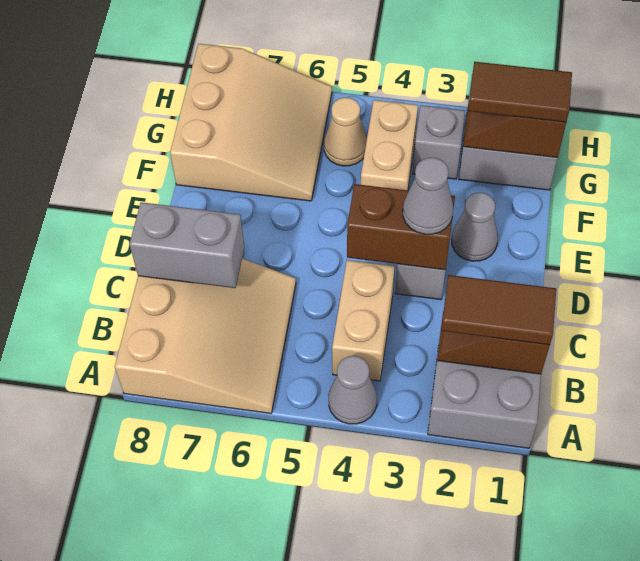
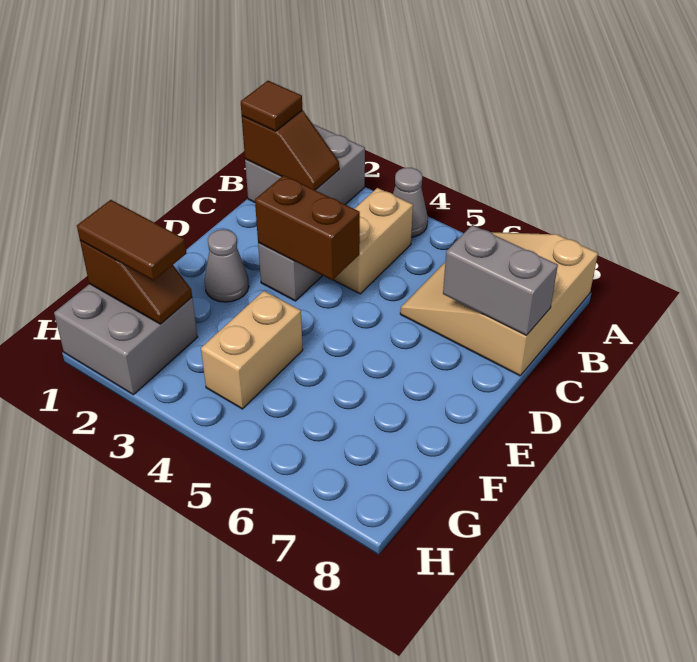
brown 1x2 tile [441,275,556,345] -> brown 1x1 tile [241,81,302,131]
grey 1x1 cone [403,158,453,234] -> none
tan 3x3 slope [170,44,332,201] -> none
grey 1x1 brick [413,105,465,179] -> none
tan 1x1 cone [324,98,367,166] -> none

